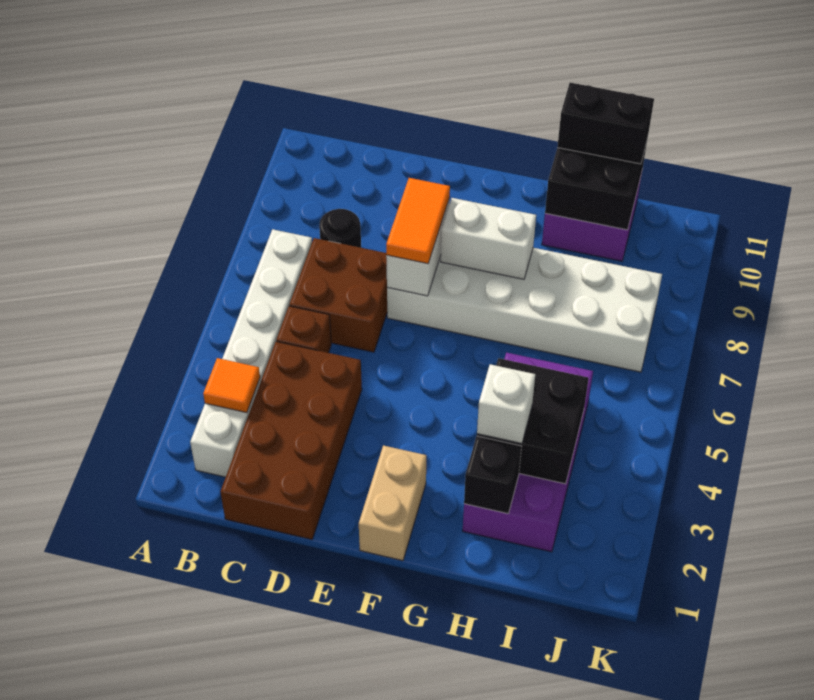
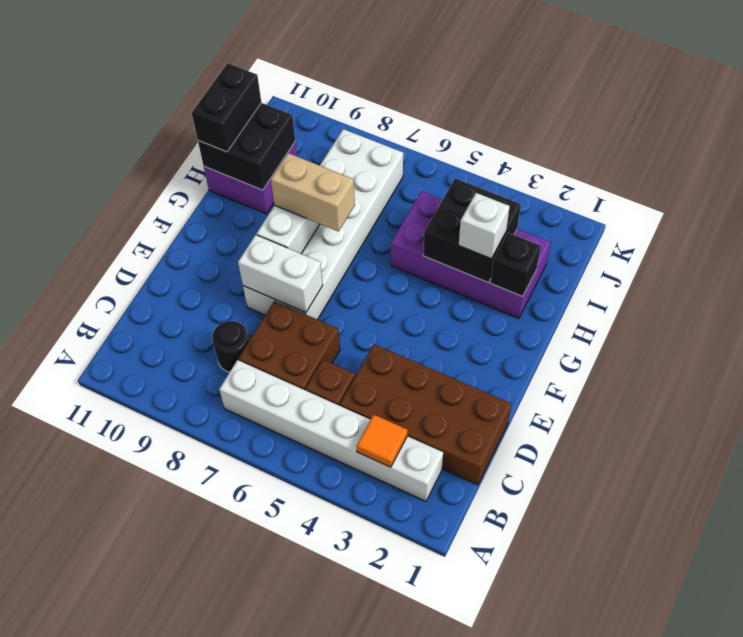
orange 1x2 tile [386,178,450,264] -> none
tan 1x2 brick [359,445,426,561] -> tan 1x2 brick moved to [271,153,355,232]

